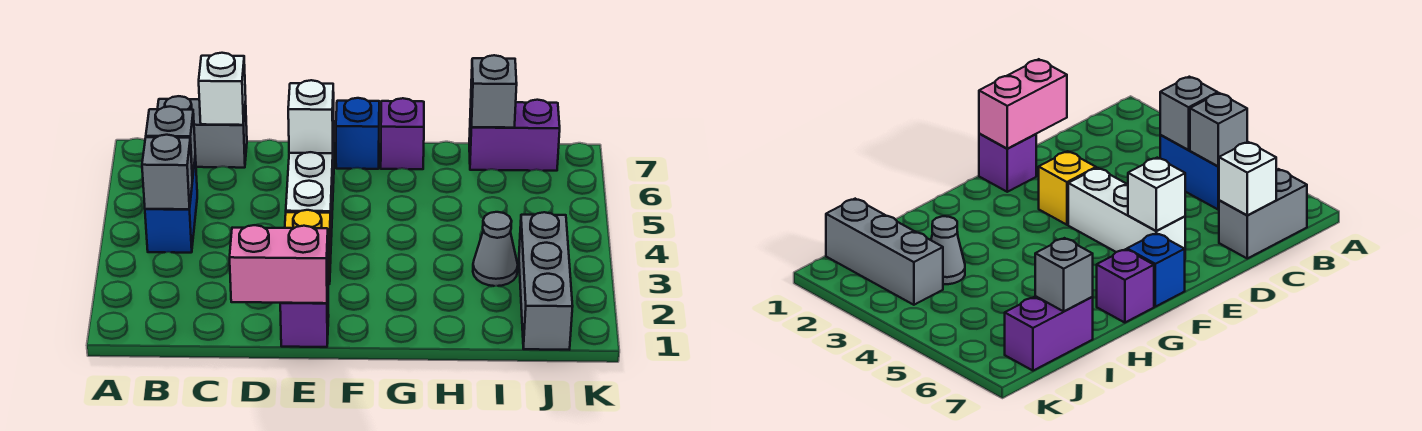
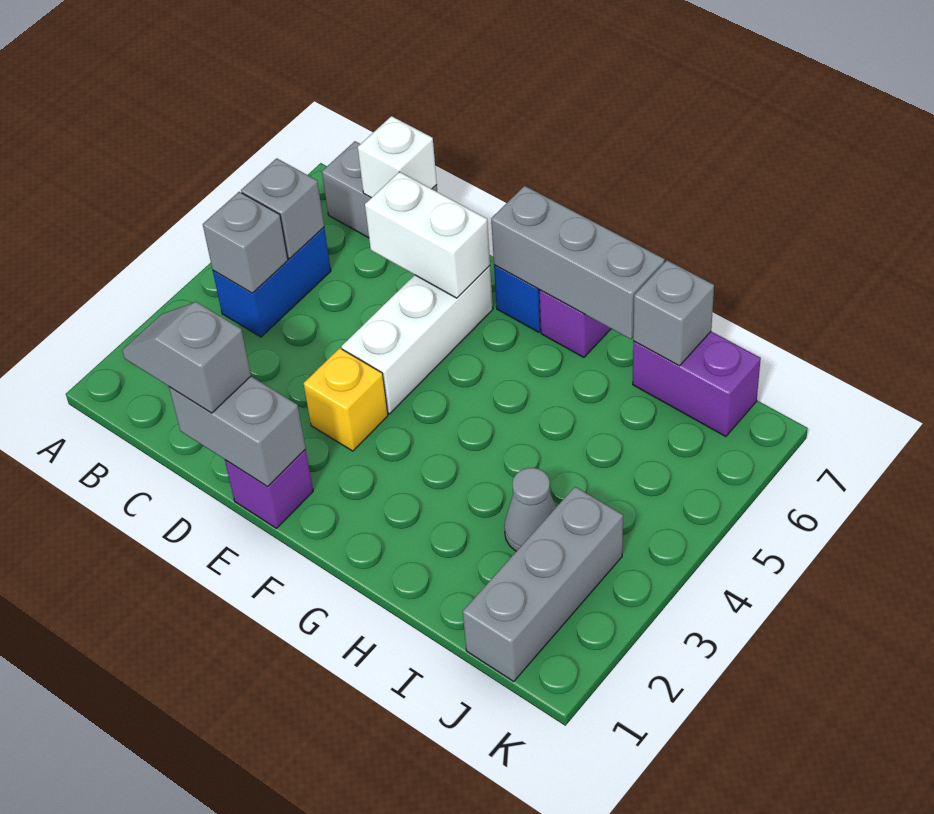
none -> grey 1x2 slope [122,302,251,413]
pink 1x2 brick [230,225,328,303] -> grey 1x2 brick [169,377,306,487]
white 1x1 brick [288,80,334,153] -> white 1x2 brick [365,172,490,298]
none -> grey 1x3 brick [491,186,665,339]

